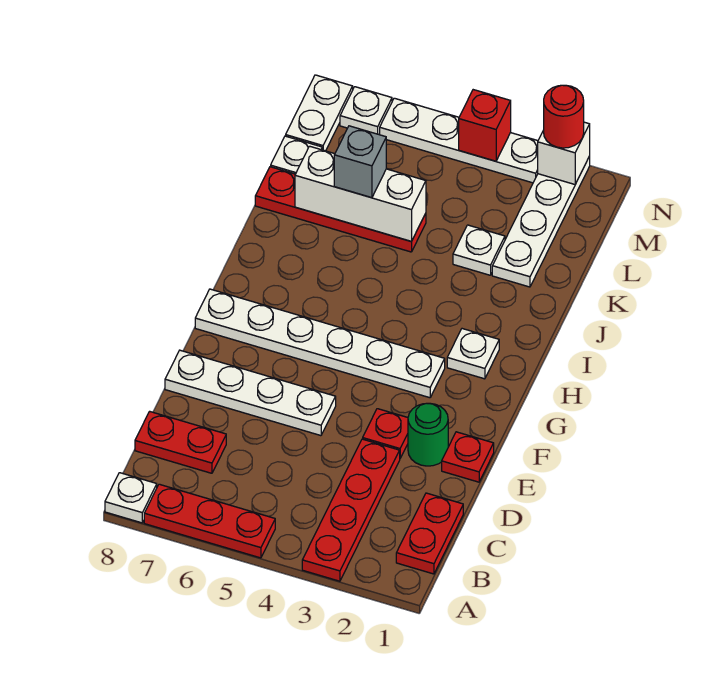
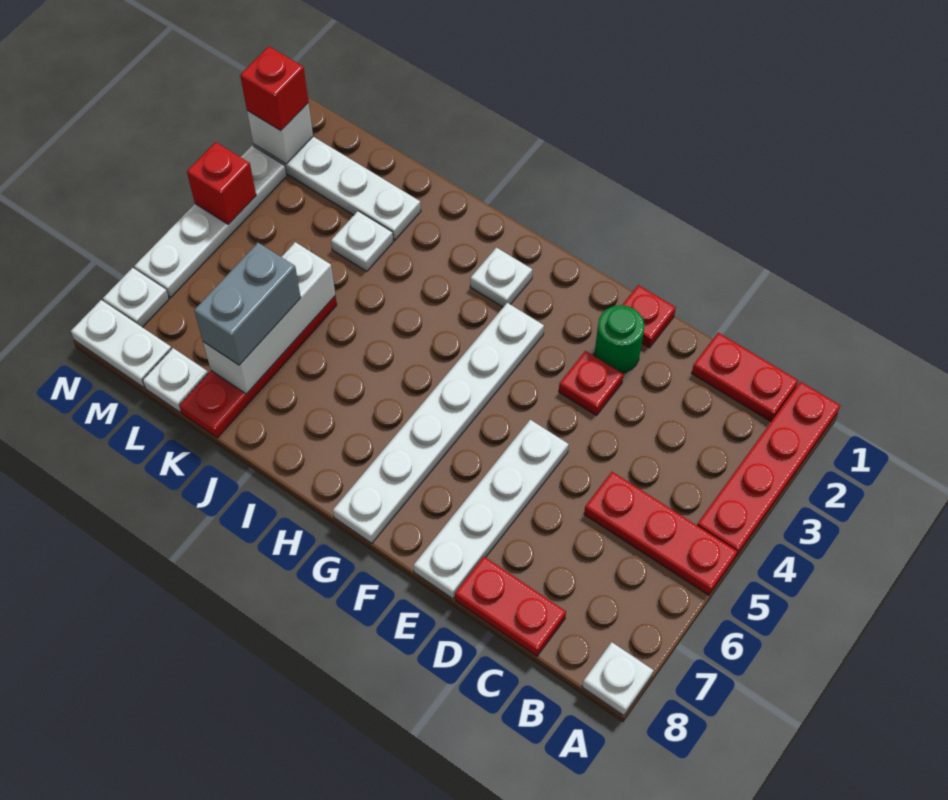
red 1x4 plate [302,439,400,581] -> red 1x4 plate turned to [697,382,840,556]
red 1x3 plate [144,484,275,558] -> red 1x3 plate turned to [584,472,737,595]
red 1x2 plate [135,411,226,473] -> red 1x2 plate turned to [455,557,566,656]
grey 1x1 brick [334,126,386,198] -> grey 1x2 brick [194,243,301,365]
red 1x1 round brick [544,85,584,148] -> red 1x1 brick [240,46,308,131]

